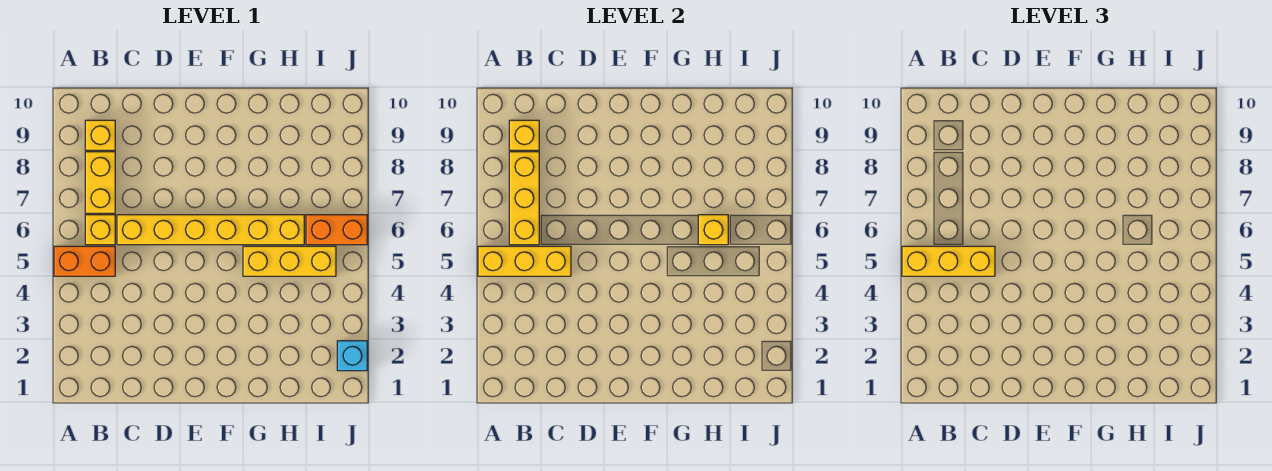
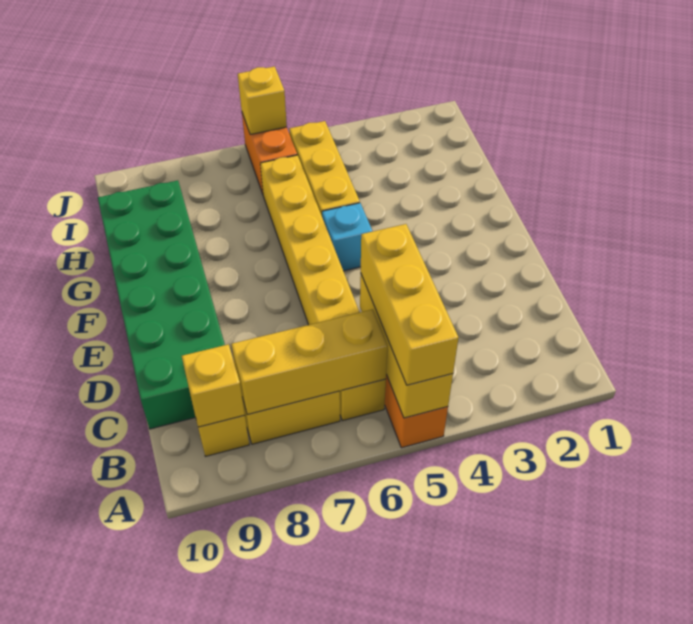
none -> green 2x6 brick [98,180,225,429]
yellow 1x1 brick [698,215,728,245] -> yellow 1x1 brick moved to [238,66,287,134]
cyan 1x1 brick [337,341,367,371] -> cyan 1x1 brick moved to [322,203,372,271]

